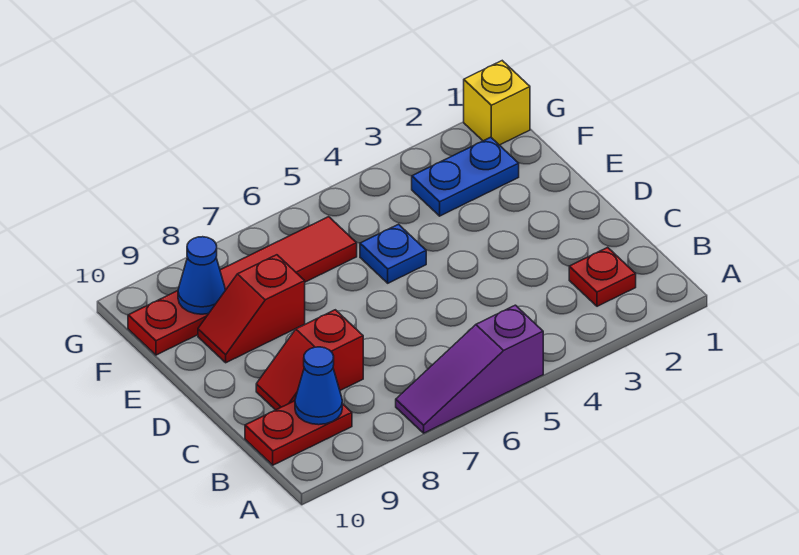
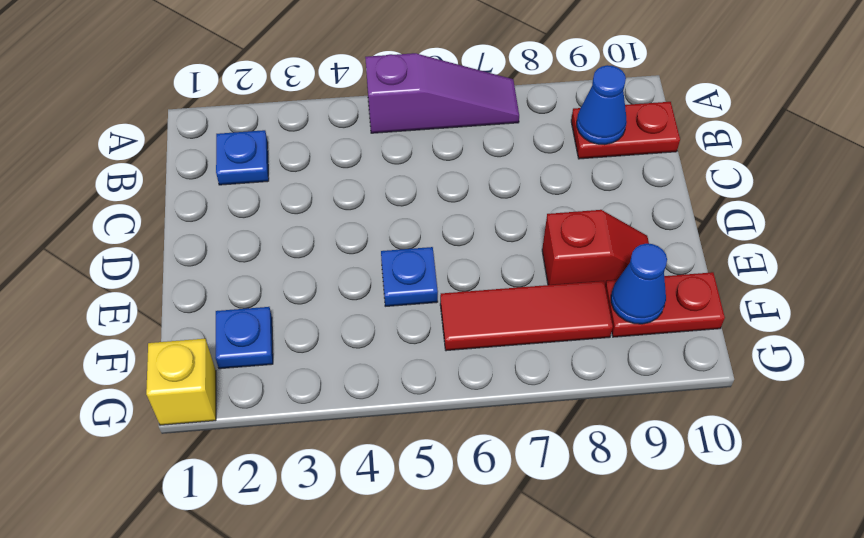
red 1x1 plate [569,247,636,306] -> blue 1x1 plate [216,130,269,185]
red 1x2 slope [256,310,363,410] -> none
blue 1x2 plate [412,137,519,216] -> blue 1x1 plate [215,307,273,369]

